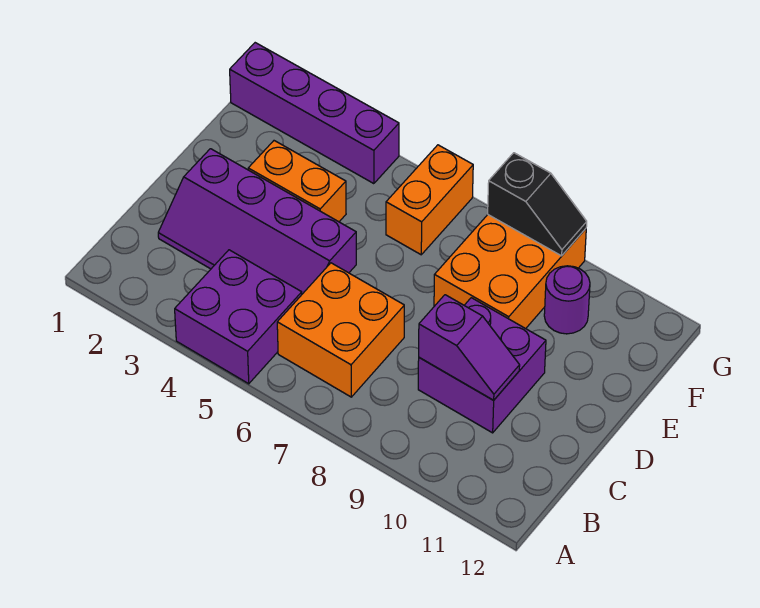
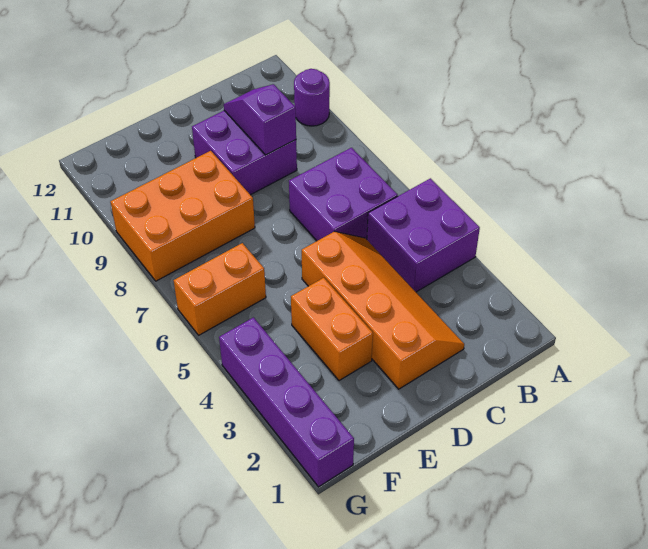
orange 2x2 brick [277,263,404,397] -> purple 2x2 brick [289,148,398,241]
purple 2x4 slope [158,149,356,294] -> orange 2x4 slope [302,232,464,389]
purple 1x1 round brick [544,266,590,334] -> purple 1x1 round brick moved to [294,69,330,126]
black 1x2 slope [488,153,587,256] -> none

